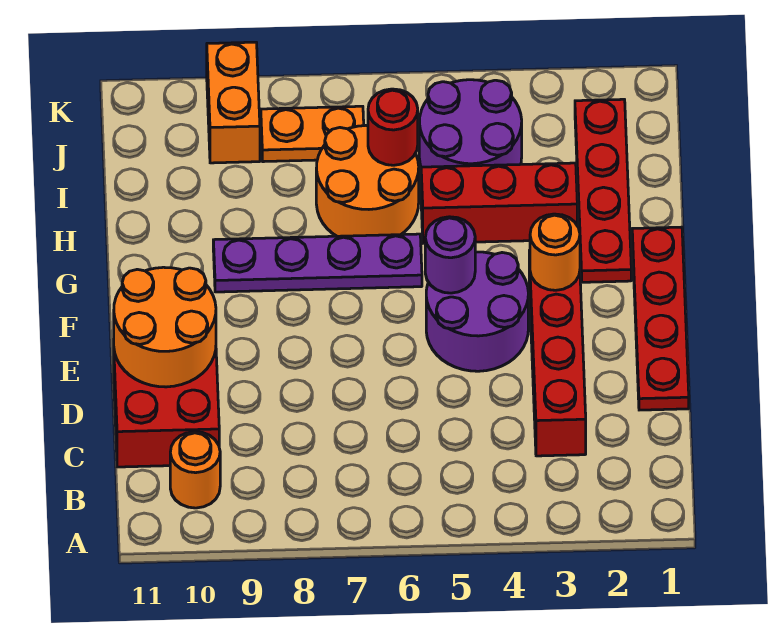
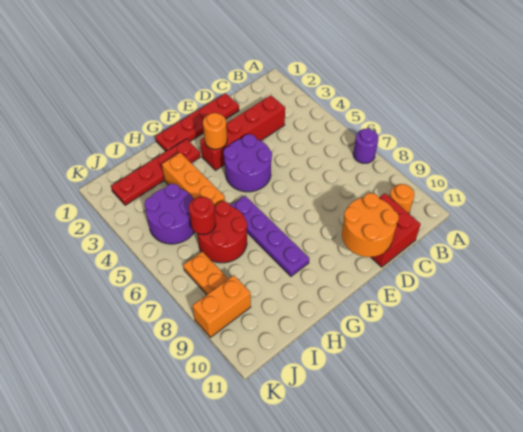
purple 1x1 round brick [425,217,475,293] -> purple 1x1 round brick moved to [353,129,378,163]
red 1x3 brick [421,163,577,243] -> orange 1x3 brick [162,153,225,206]
orange 2x2 round brick [316,126,419,236] -> red 2x2 round brick [197,202,247,263]

